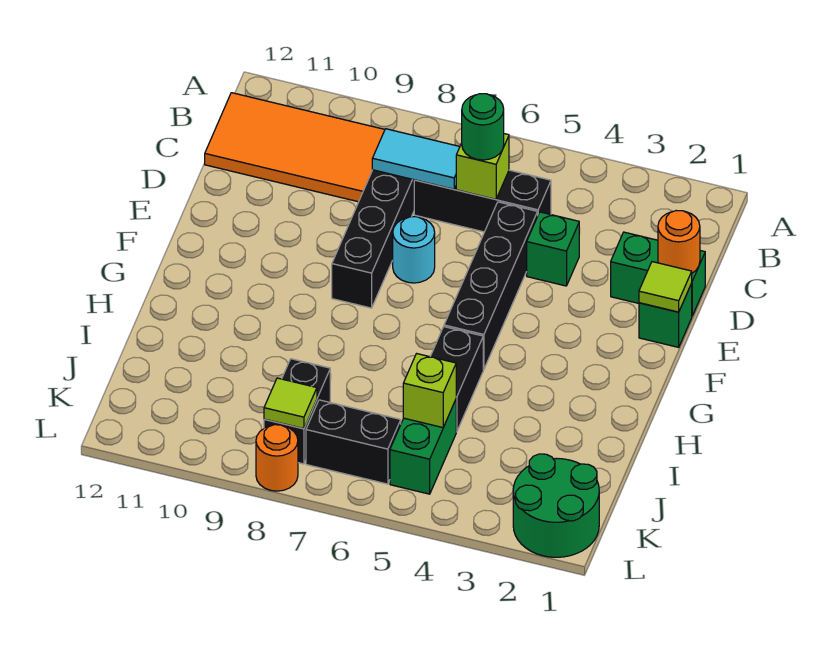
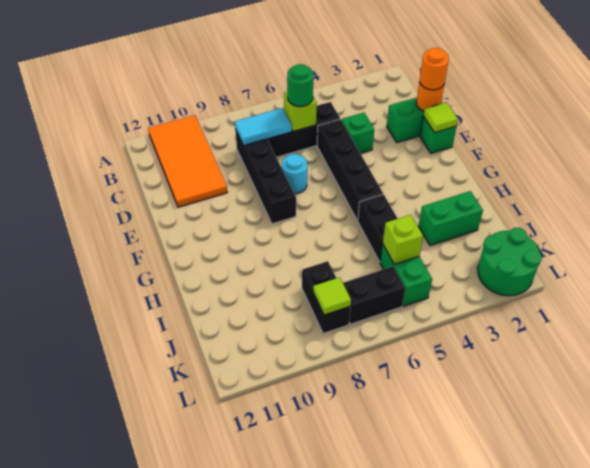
orange 2x4 tile [205,93,385,202] -> orange 2x4 tile turned to [148,115,227,207]
none -> green 1x2 brick [419,191,483,246]
orange 1x1 round brick [256,425,298,491] -> orange 1x1 round brick moved to [420,48,449,90]

